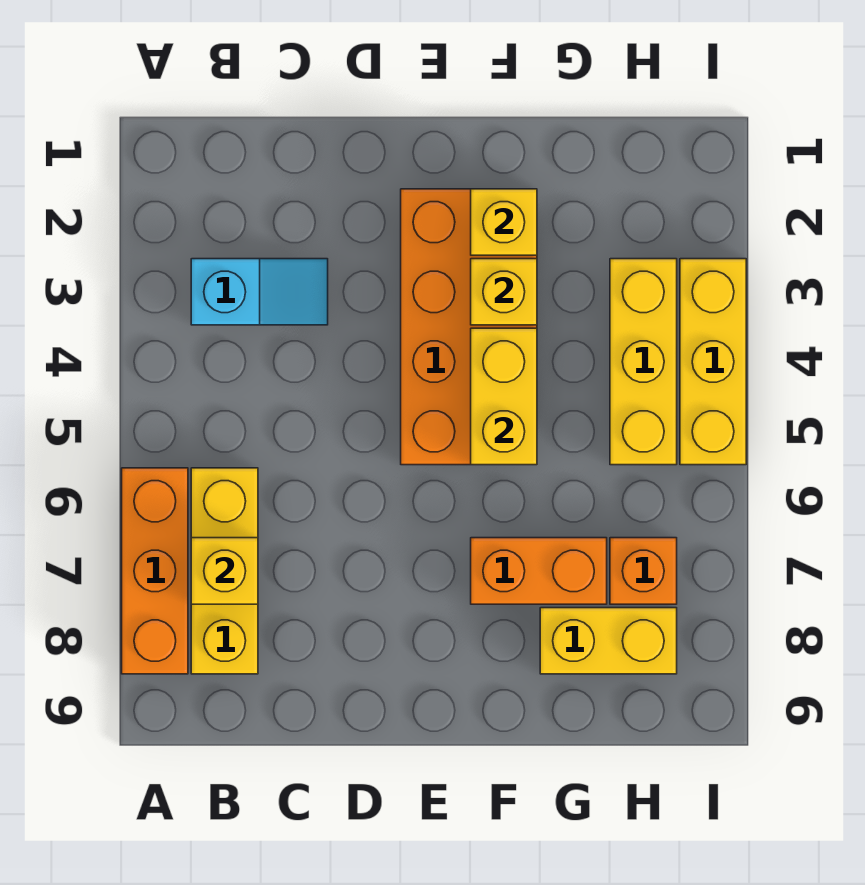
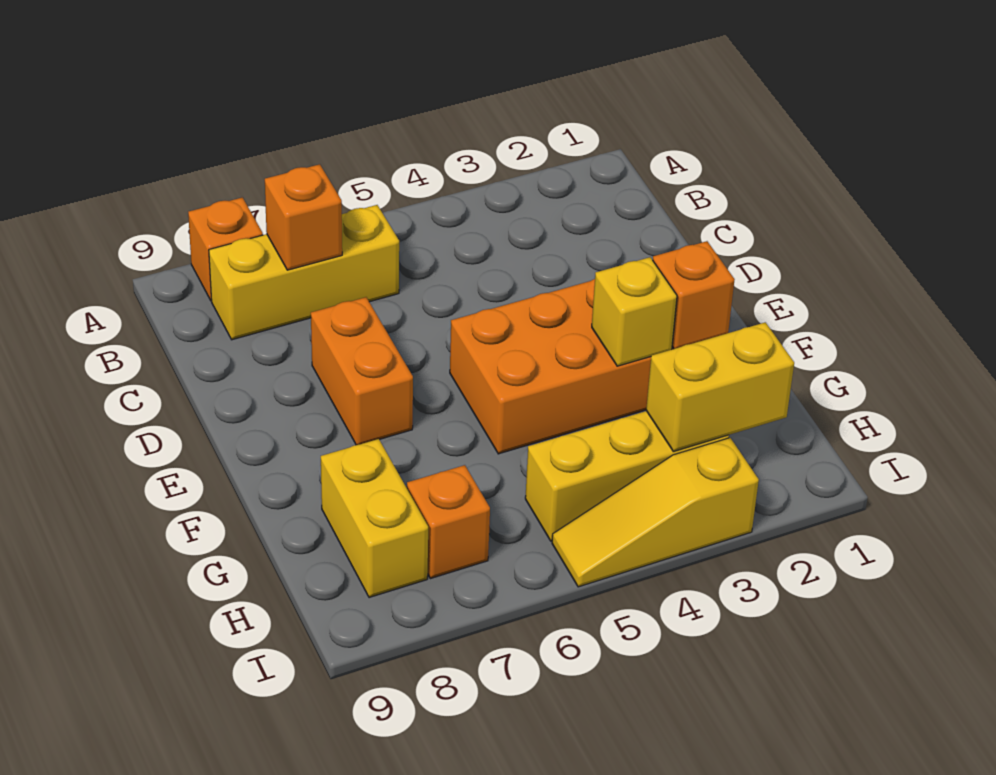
orange 1x3 brick [122,468,188,674] -> orange 1x1 brick [188,197,263,301]
cyan 1x2 slope [191,259,328,325] -> none
yellow 1x1 brick [191,538,258,604] -> orange 1x1 brick [265,164,342,270]
yellow 1x1 brick [471,189,537,255] -> orange 1x1 brick [653,241,735,349]
yellow 1x2 brick [471,328,537,465] -> yellow 1x2 brick moved to [646,322,794,452]
orange 1x2 brick [471,538,607,604] -> orange 1x2 brick moved to [311,297,413,445]
yellow 1x3 brick [680,259,746,465] -> yellow 1x3 slope [552,438,759,587]

